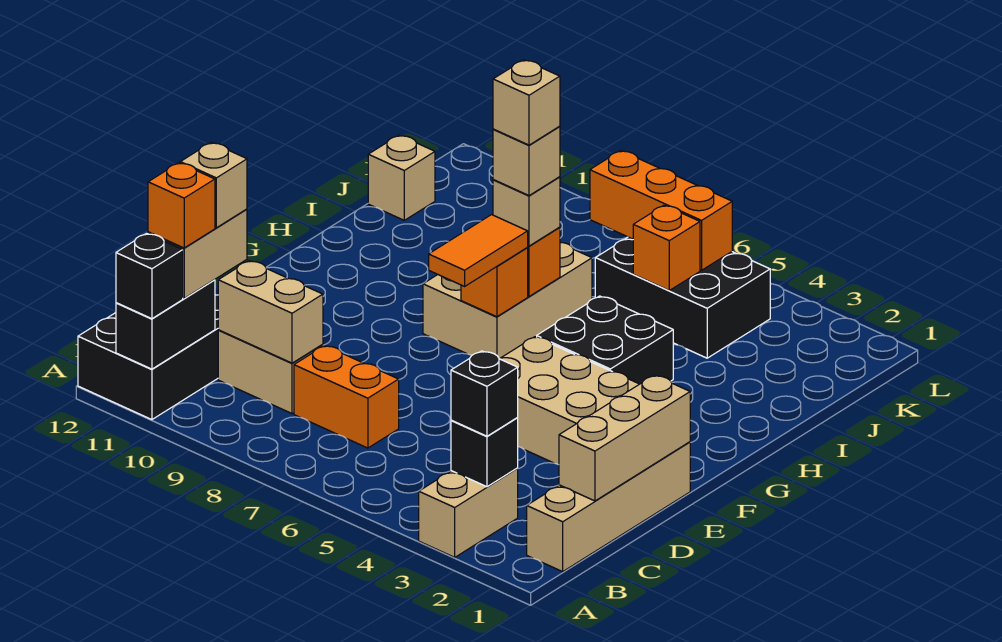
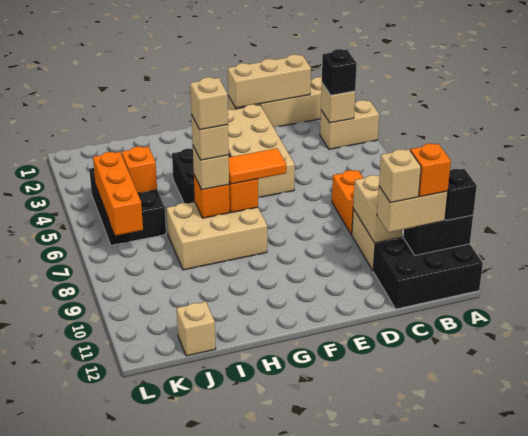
black 1x1 brick [451,418,518,487] -> tan 1x1 brick [321,83,355,123]

